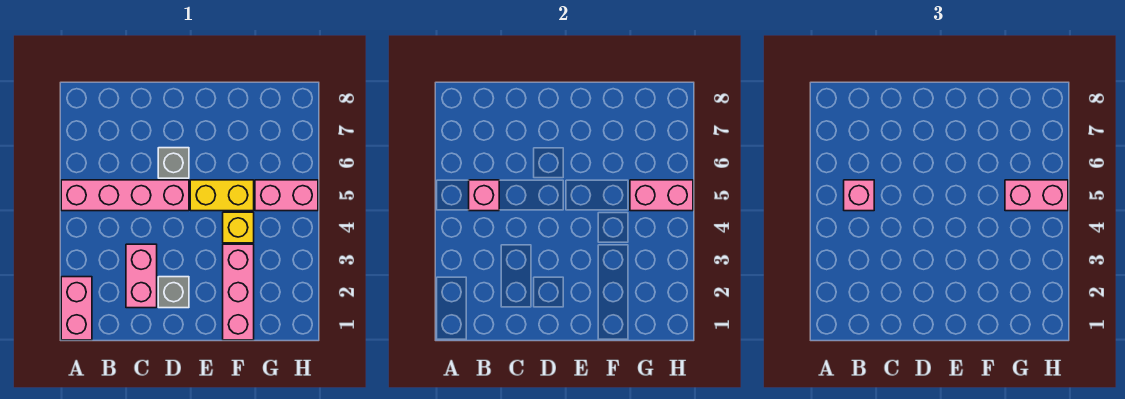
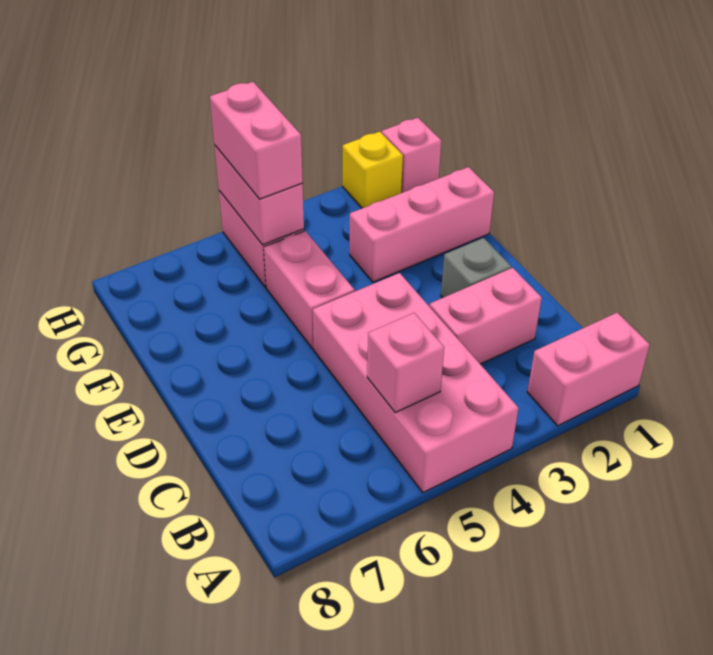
pink 1x4 brick [61,180,189,211] -> pink 2x4 brick [313,273,519,493]
pink 1x1 brick [844,180,874,211] -> pink 1x1 brick moved to [382,118,441,193]
grey 1x1 brick [158,148,189,178] -> none
yellow 1x2 brick [190,180,254,211] -> pink 1x2 brick [264,231,355,349]
yellow 1x1 brick [223,212,254,243] -> yellow 1x1 brick moved to [343,132,403,208]

